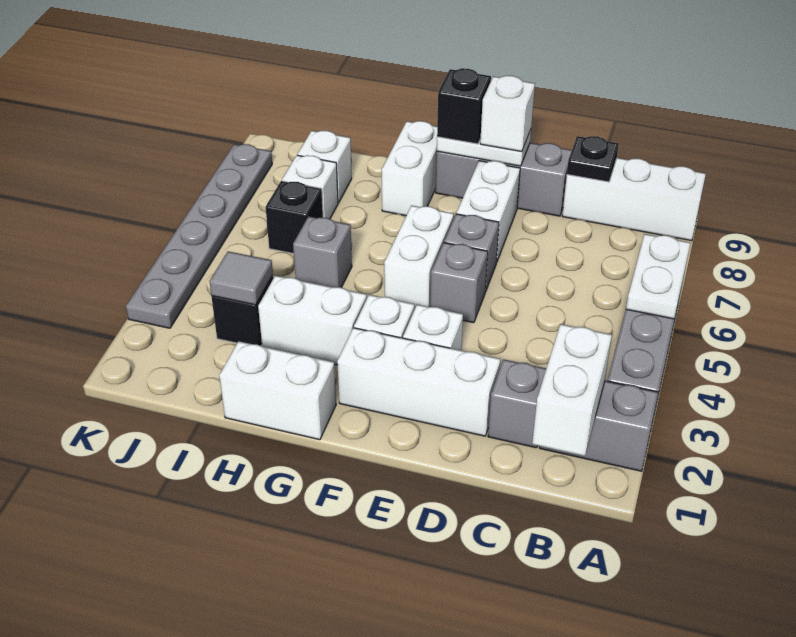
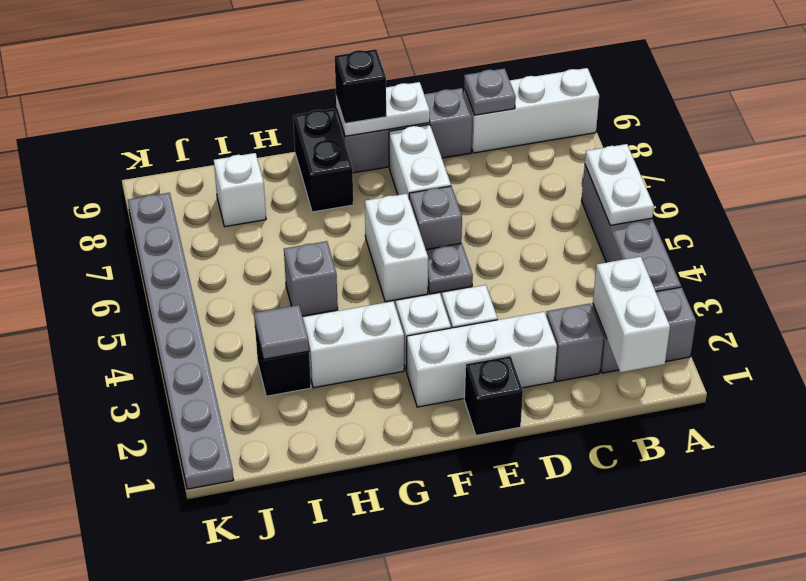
black 1x1 plate [567,136,619,182] -> grey 1x1 plate [464,68,516,115]
grey 1x1 brick [430,243,488,323] -> grey 1x1 plate [426,243,473,294]
white 1x1 brick [480,76,535,152] -> none
white 1x2 brick [219,341,336,440] -> none
white 1x2 brick [382,121,437,216] -> black 1x2 brick [293,109,353,212]
black 1x1 brick [266,181,323,254] -> black 1x1 brick moved to [464,356,523,435]
white 1x1 brick [282,155,338,219] -> none
grey 1x6 plate [126,144,272,328] -> grey 1x8 plate [128,193,234,489]

